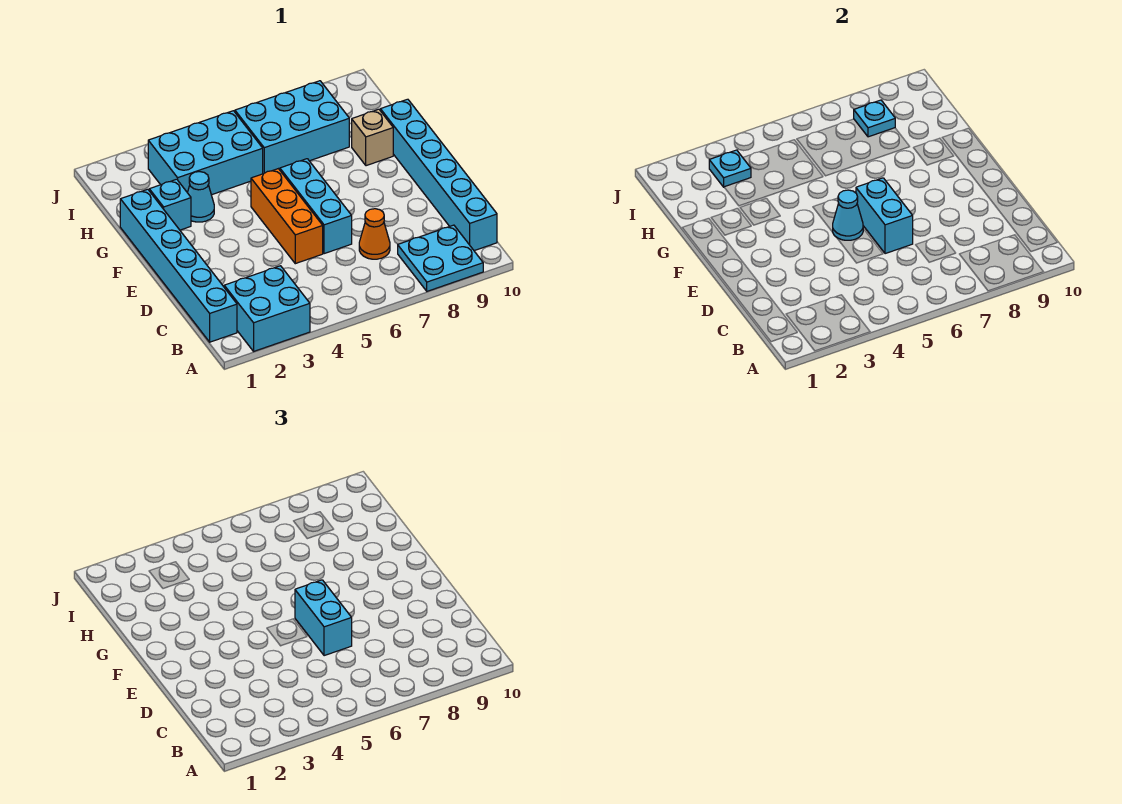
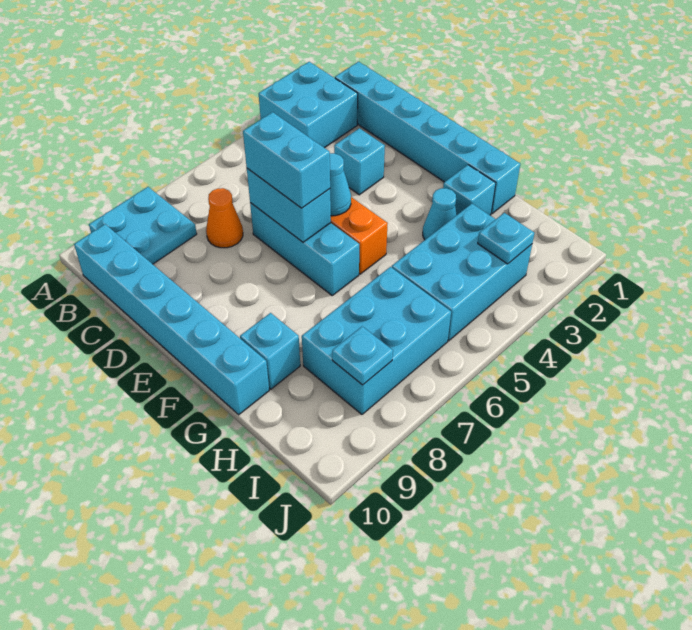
none -> cyan 1x1 brick [334,128,385,195]
tan 1x1 brick [352,109,393,166] -> cyan 1x1 brick [240,313,300,389]

